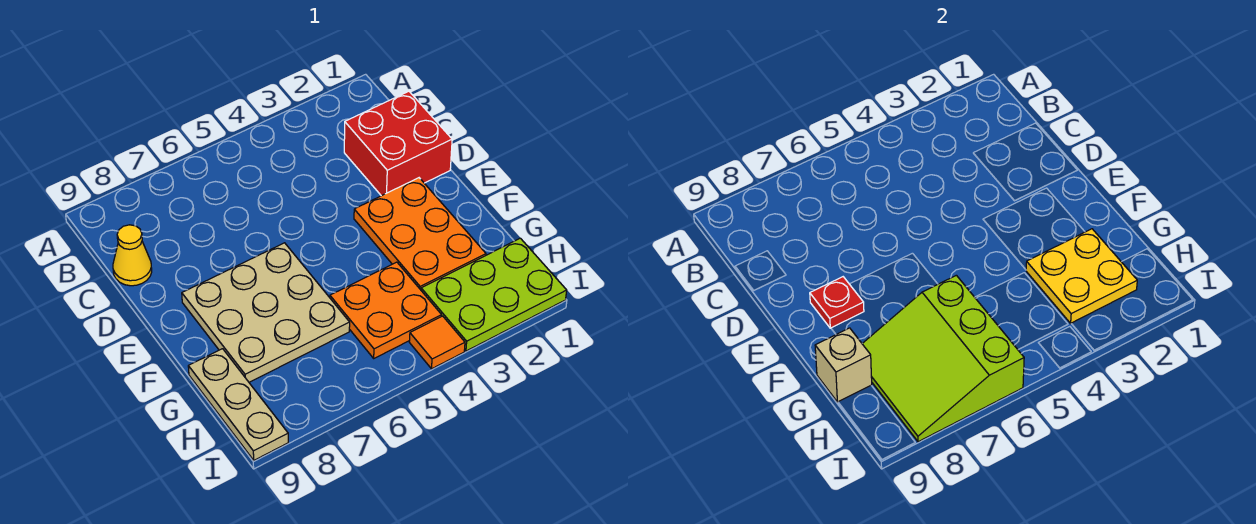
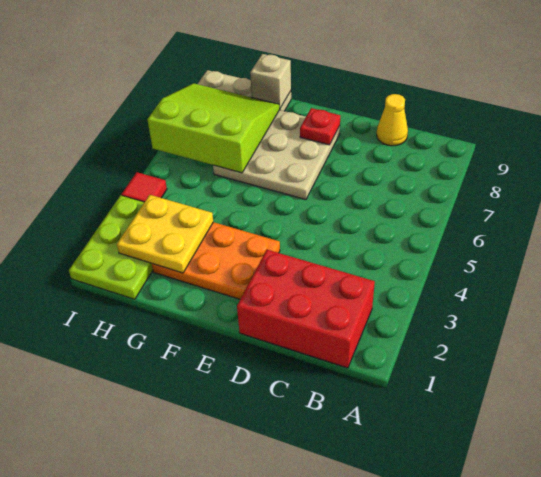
red 2x2 brick [344,91,452,196] -> red 2x3 brick [237,250,375,368]
orange 2x2 plate [330,262,442,358] -> none
orange 1x1 tile [409,316,465,369] -> red 1x1 tile [121,172,167,202]

